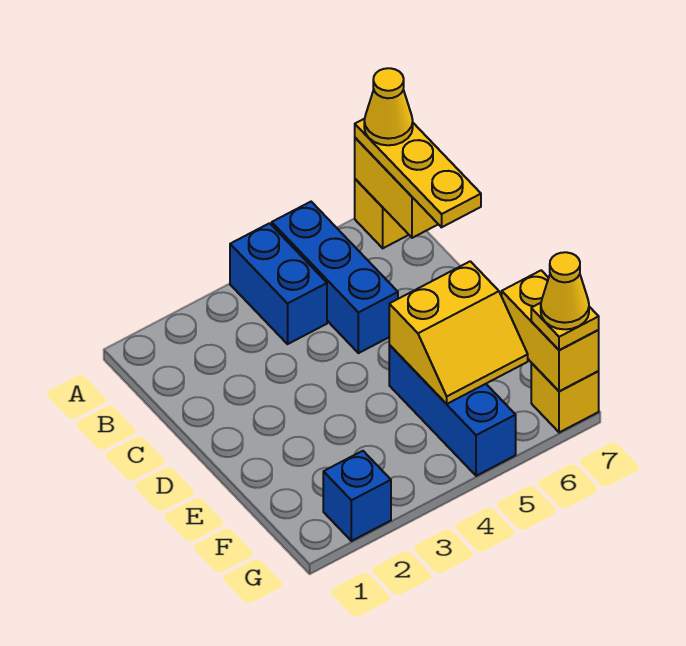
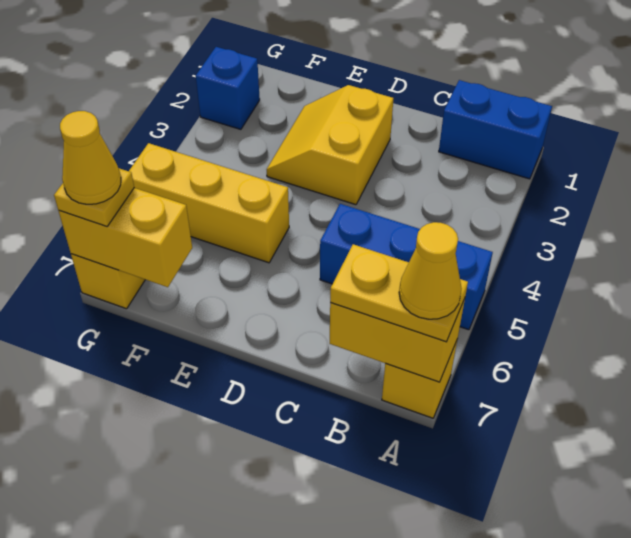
blue 1x2 brick [230,223,327,344] -> blue 1x2 brick moved to [439,80,552,179]
yellow 1x3 plate [355,119,481,227] -> yellow 1x2 plate [330,244,468,342]
blue 1x3 brick [389,345,516,476] -> yellow 1x3 brick [129,143,289,263]
yellow 2x2 slope [389,261,528,404] -> yellow 2x2 slope moved to [267,85,393,205]

